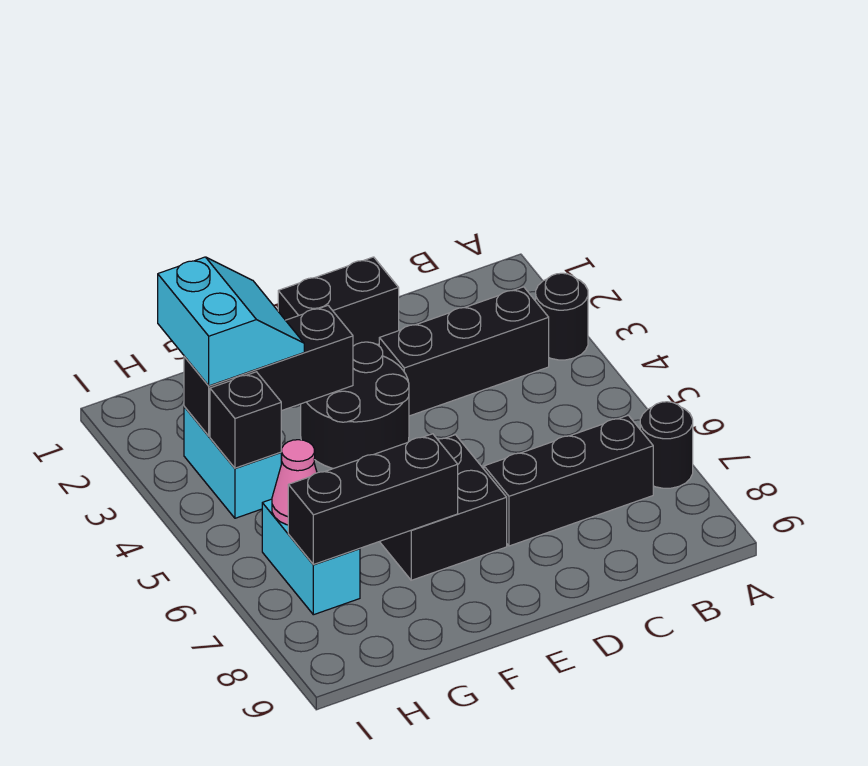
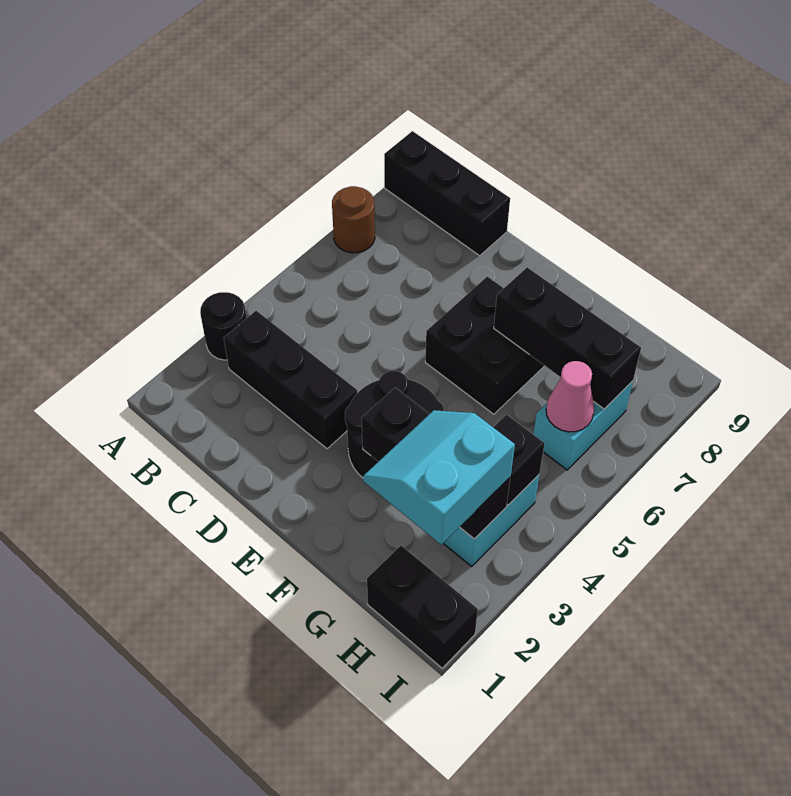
black 1x1 round brick [640,402,693,488] -> brown 1x1 round brick [332,186,375,253]
black 1x3 brick [484,415,653,546] -> black 1x3 brick moved to [384,131,510,256]
black 1x2 brick [278,257,399,346] -> black 1x2 brick moved to [367,546,478,668]

